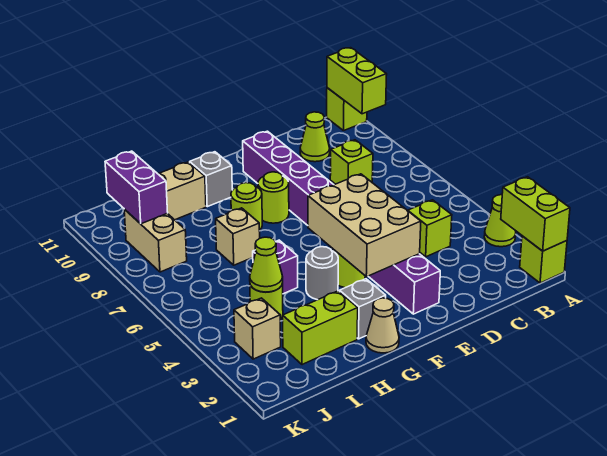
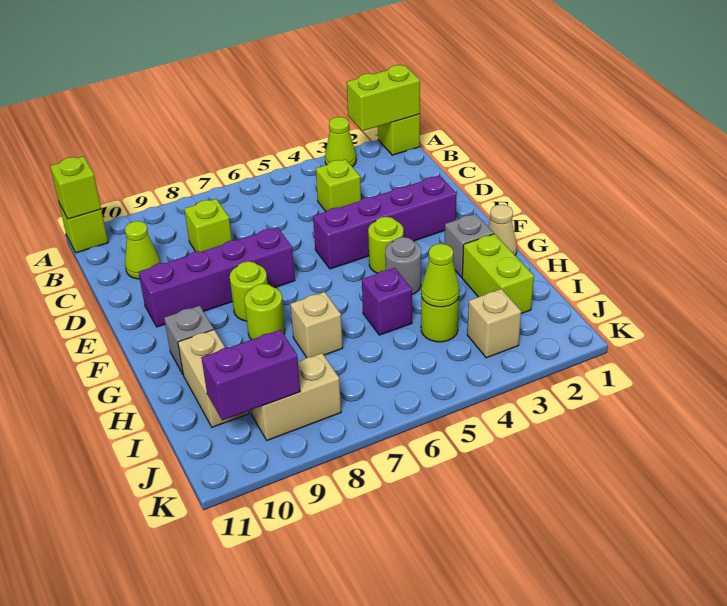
lime 1x2 brick [327,48,387,114] -> lime 1x1 brick [50,156,101,219]
tan 2x3 brick [308,174,421,277] -> none

